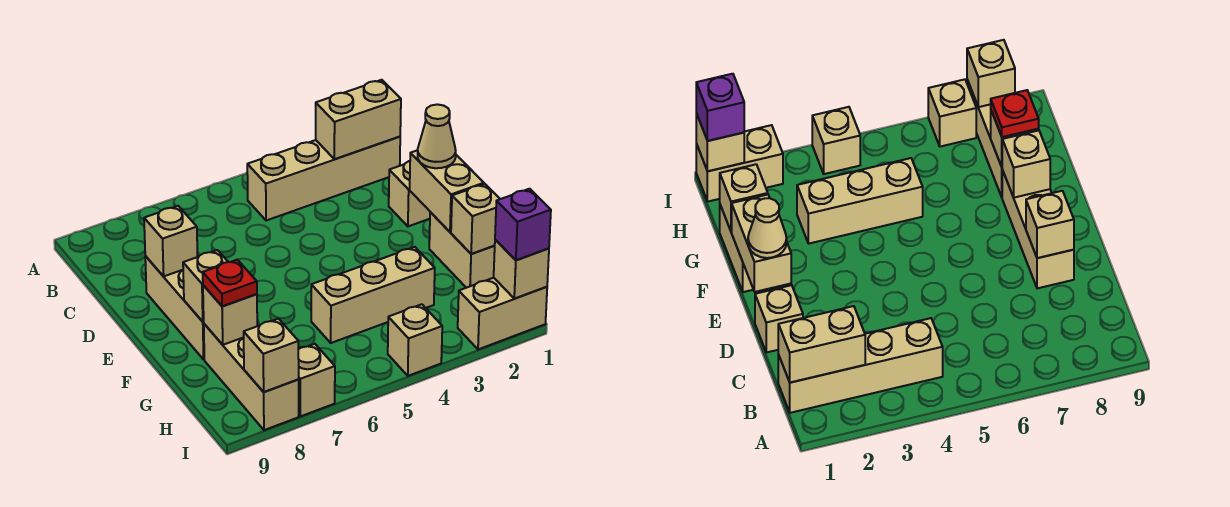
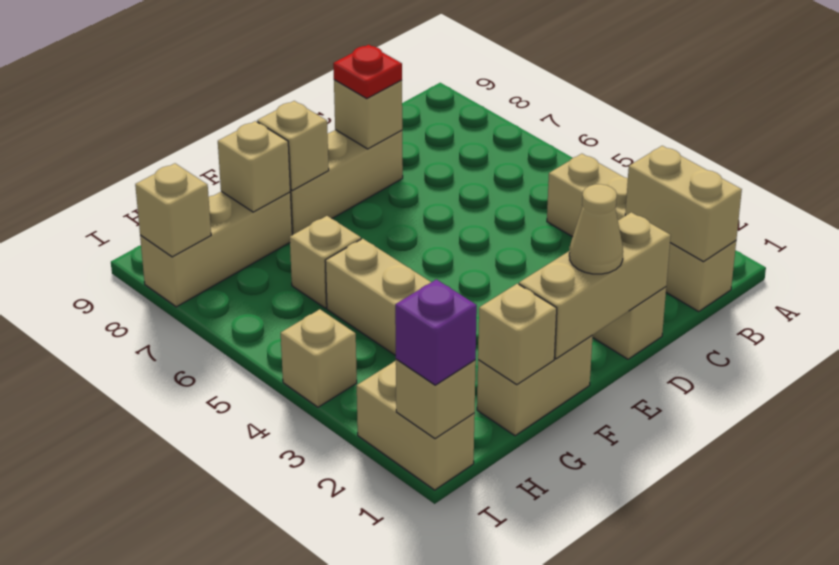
tan 1x2 brick [410,150,484,232] -> tan 1x3 brick [519,212,671,359]
red 1x1 plate [203,260,257,306] -> red 1x1 plate moved to [333,45,402,98]
tan 1x1 brick [298,344,335,416] -> tan 1x1 brick moved to [290,216,361,308]

